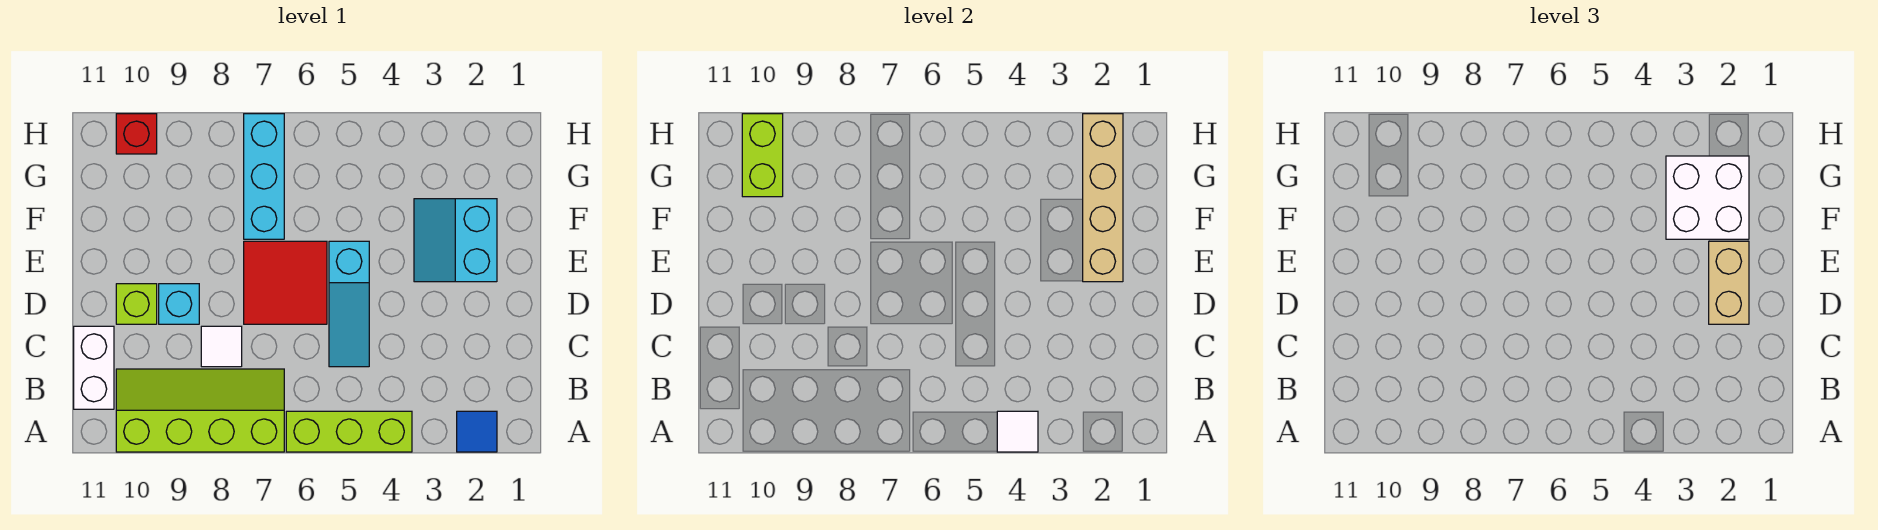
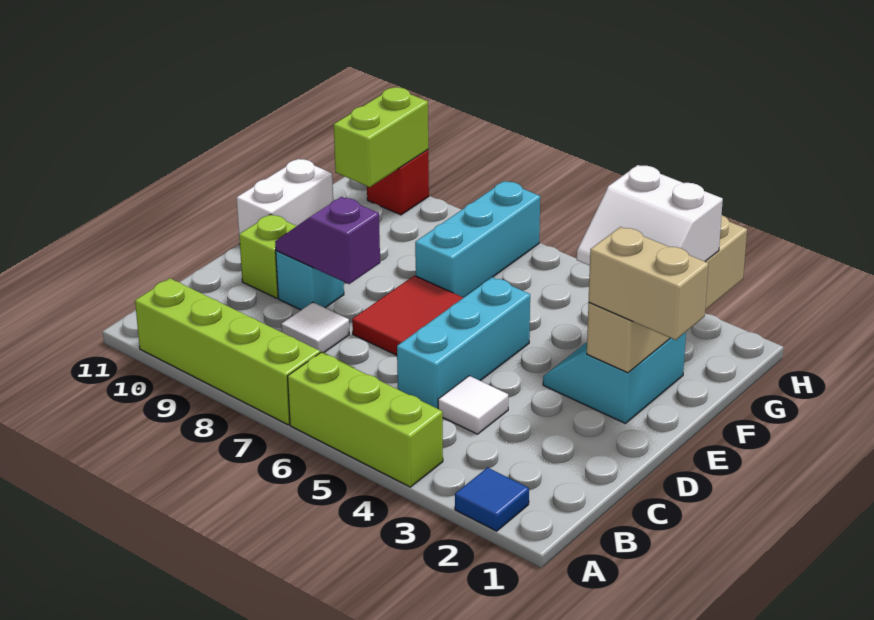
white 1x1 tile [997,411,1038,452] -> white 1x1 tile moved to [438,376,508,434]
white 1x2 brick [74,326,114,409] -> white 1x2 brick moved to [237,159,333,242]
cyan 1x3 slope [329,241,369,367] -> cyan 1x3 brick [397,277,530,409]
tan 1x2 brick [1709,241,1749,324] -> tan 1x2 brick turned to [589,227,708,340]
none -> purple 1x2 slope [275,197,380,284]
white 2x2 brick [1666,156,1749,239] -> white 2x2 slope [577,165,723,266]

